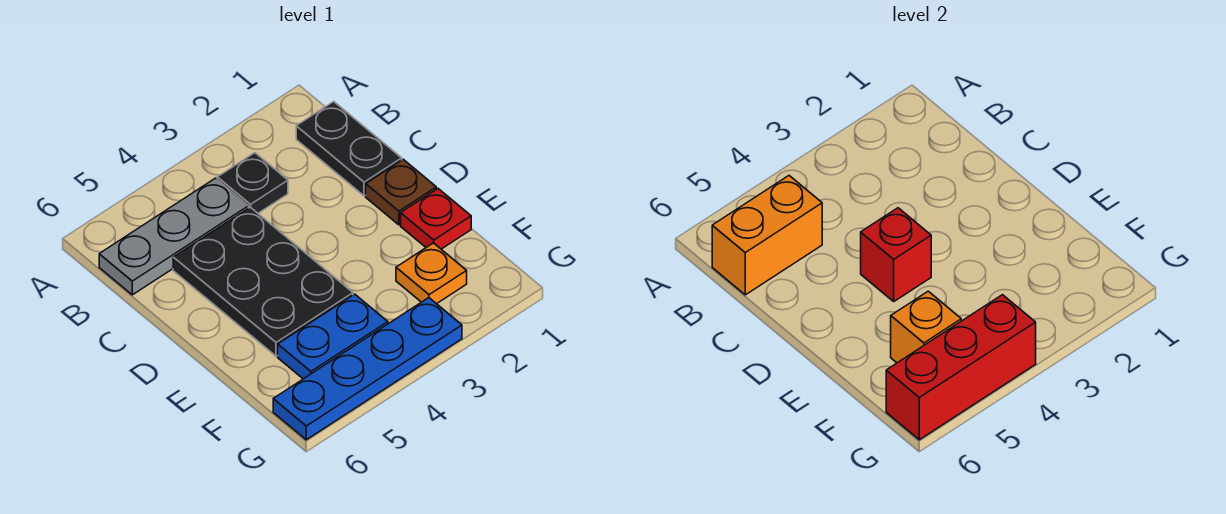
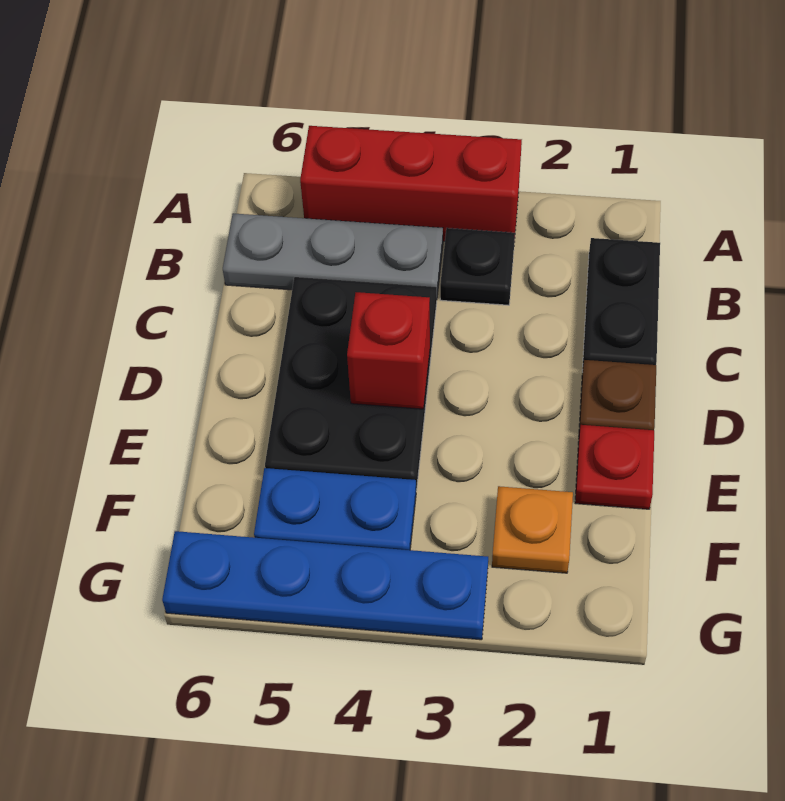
orange 1x2 brick [712,176,822,295] -> none
orange 1x1 brick [891,291,961,363] -> none
red 1x3 brick [886,295,1036,440] -> red 1x3 brick moved to [300,126,522,242]

